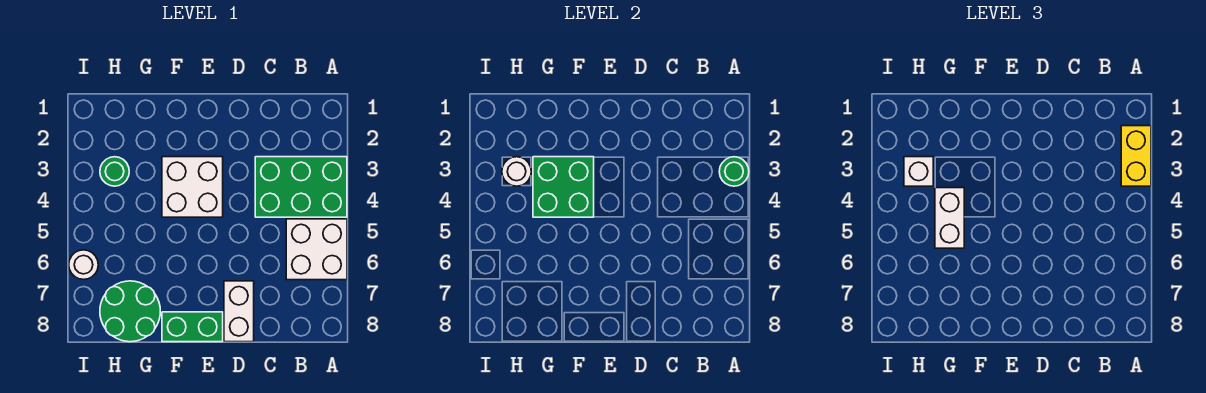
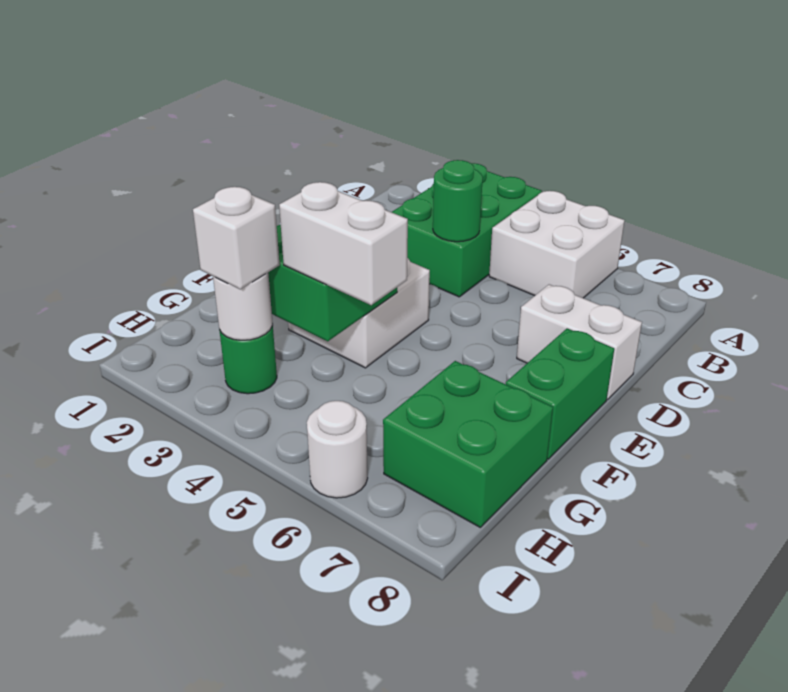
yellow 1x2 brick [1121,126,1151,186] -> none
green 1x1 round brick [719,157,749,186] -> green 1x1 round brick moved to [433,160,483,242]
green 2x2 round brick [100,281,160,342] -> green 2x2 brick [383,361,553,527]

